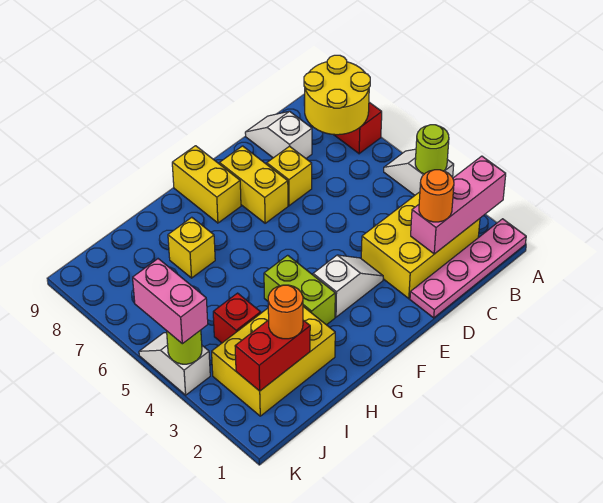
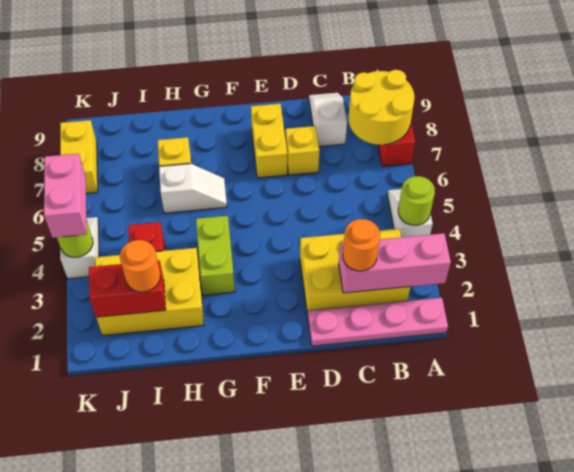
white 1x2 slope [313,255,383,317] -> white 1x2 slope moved to [159,164,227,213]
yellow 1x2 brick [172,146,241,223] -> yellow 1x2 brick moved to [60,120,98,194]

